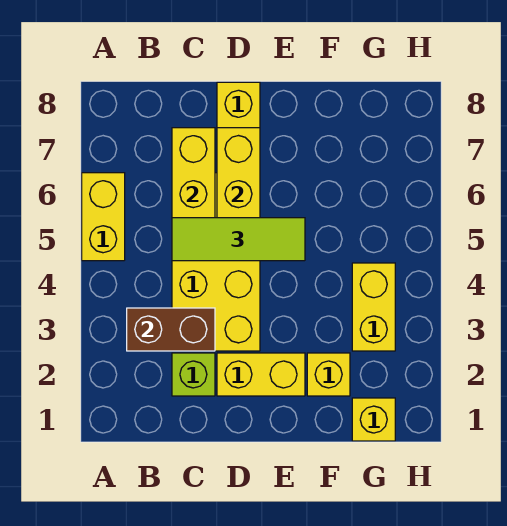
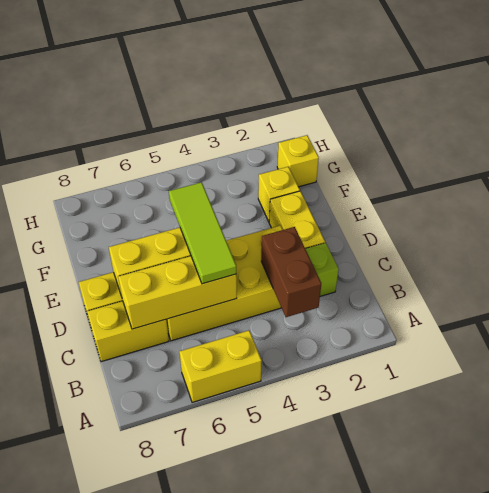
yellow 1x2 brick [352,263,395,351] -> yellow 1x2 brick moved to [87,301,169,362]

